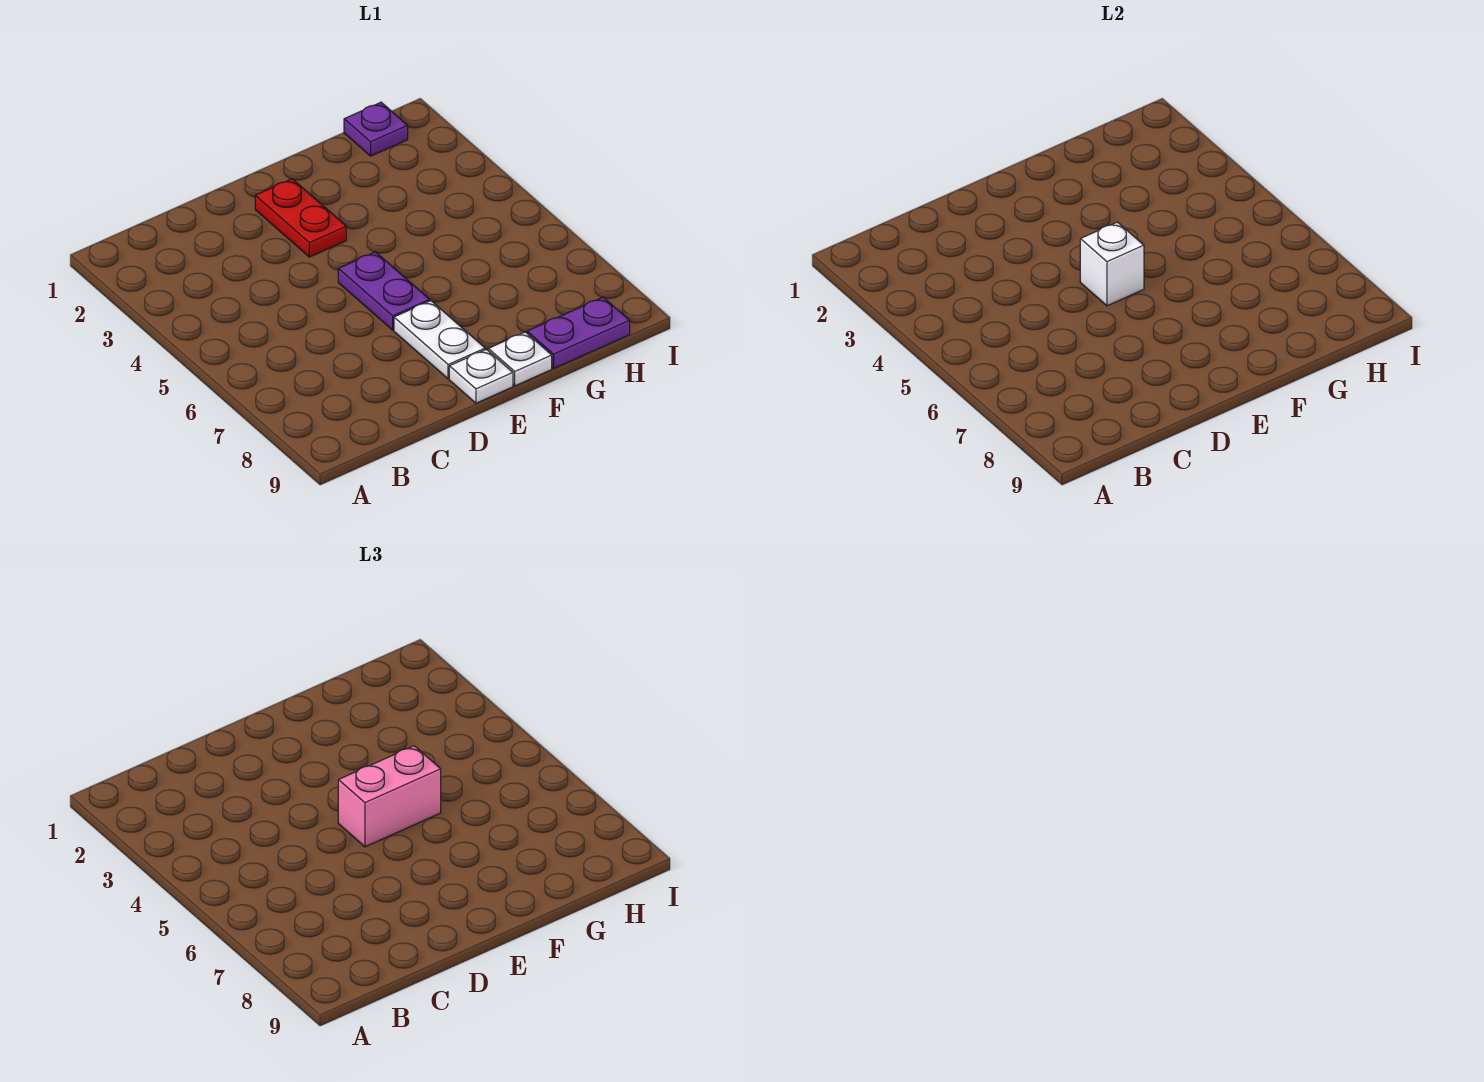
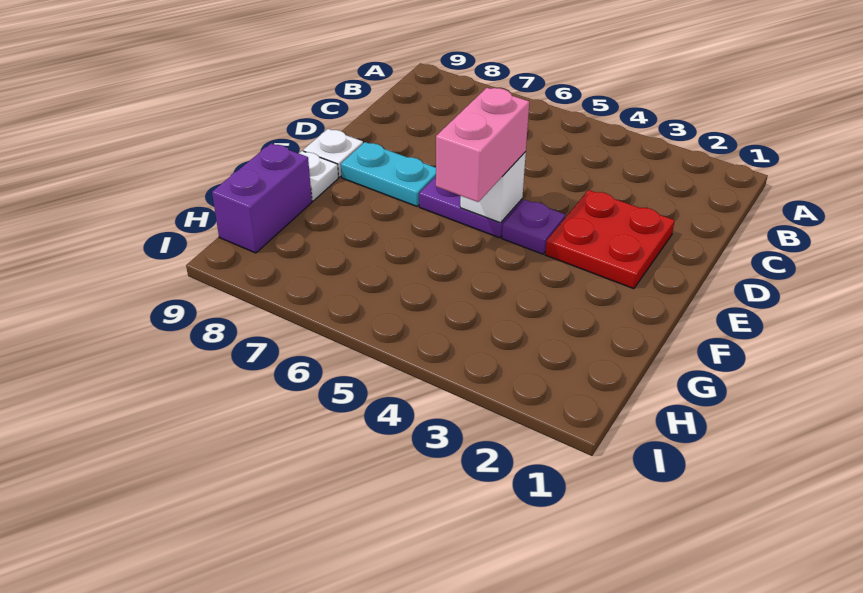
red 1x2 plate [255,179,346,257] -> red 2x2 plate [545,190,675,289]
white 1x2 plate [394,301,485,379] -> cyan 1x2 plate [341,142,436,206]
purple 1x2 plate [527,297,630,368] -> purple 1x2 brick [212,143,312,253]
purple 1x1 plate [344,102,408,156] -> purple 1x1 plate moved to [502,200,565,254]

